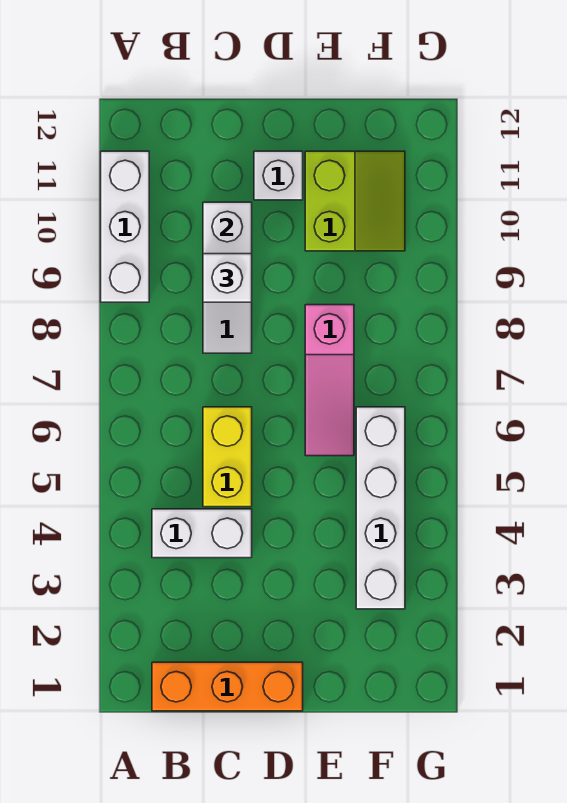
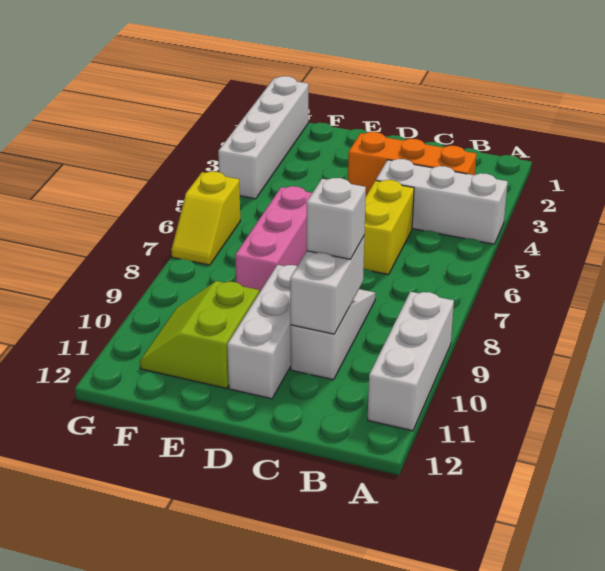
orange 1x3 brick [152,662,303,711] -> orange 1x3 brick moved to [348,132,476,195]
white 1x2 brick [152,509,252,558] -> white 1x3 brick [376,159,508,244]
white 1x1 brick [254,151,303,200] -> white 1x3 brick [227,265,297,399]
pink 1x3 slope [305,305,354,456] -> pink 1x3 brick [235,186,312,293]
white 1x4 brick [356,407,405,609] -> white 1x4 brick moved to [218,76,308,199]
none -> yellow 1x2 slope [171,171,240,265]

